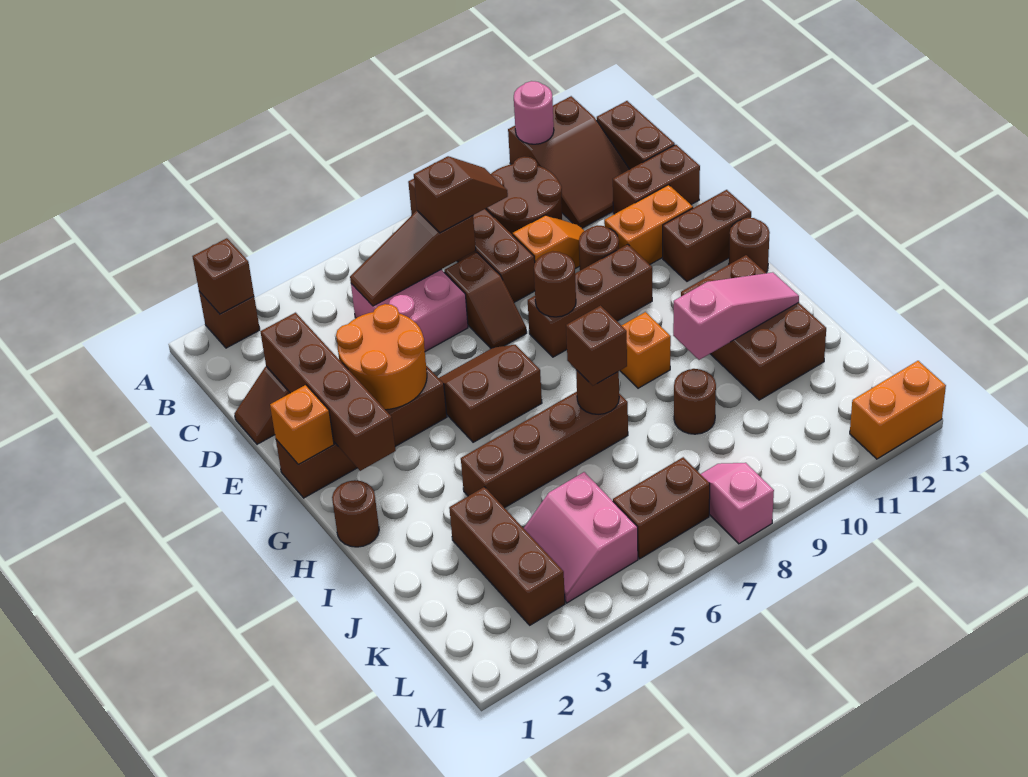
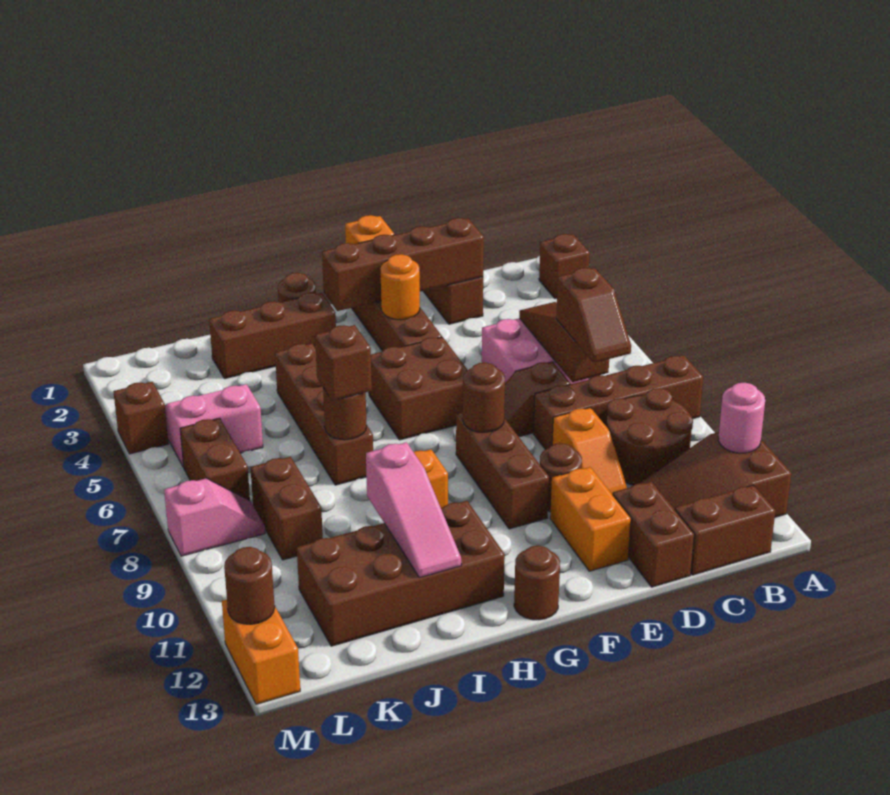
brown 1x1 brick [193,238,254,314] -> brown 1x1 brick moved to [113,382,169,454]
orange 2x2 round brick [336,304,427,410] -> orange 1x1 round brick [381,254,420,320]
brown 2x2 slope [439,345,542,442] -> brown 2x2 brick [369,337,467,440]
brown 1x2 brick [663,190,751,281] -> brown 1x2 brick moved to [250,457,323,560]
brown 2x3 brick [681,255,826,400] -> brown 2x4 brick [297,501,505,646]
brown 1x3 brick [449,487,565,625] -> brown 1x3 brick moved to [209,293,336,379]
brown 1x1 round brick [674,369,716,434] -> brown 1x1 round brick moved to [224,547,275,624]

